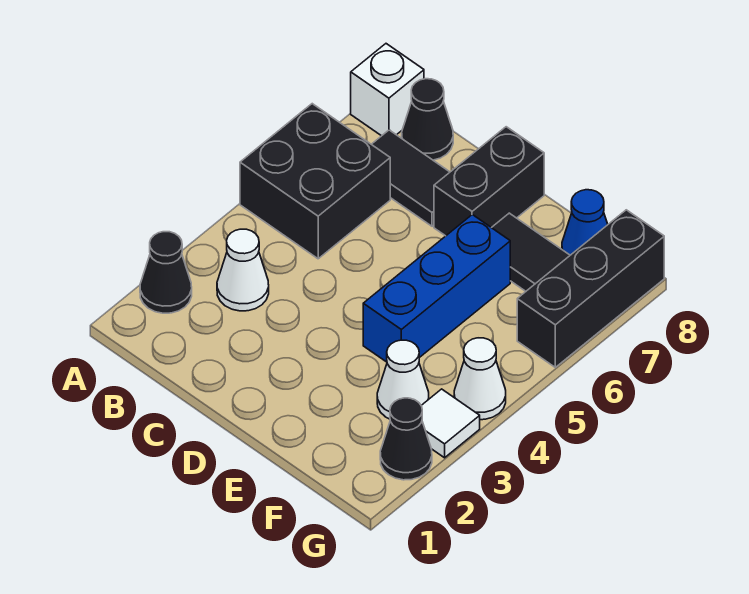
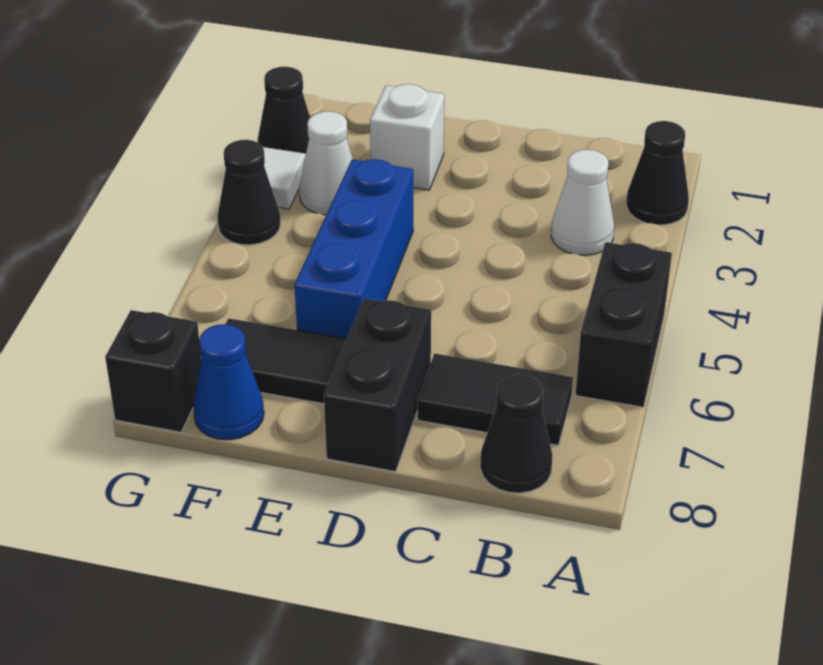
black 2x2 brick [240,104,390,259] -> black 1x2 brick [575,242,672,407]
white 1x1 brick [351,44,424,136] -> white 1x1 brick moved to [370,84,444,190]
white 1x1 cone [454,338,506,420] -> black 1x1 cone [217,140,280,245]
black 1x3 brick [517,210,664,367] -> black 1x1 brick [105,310,201,432]

